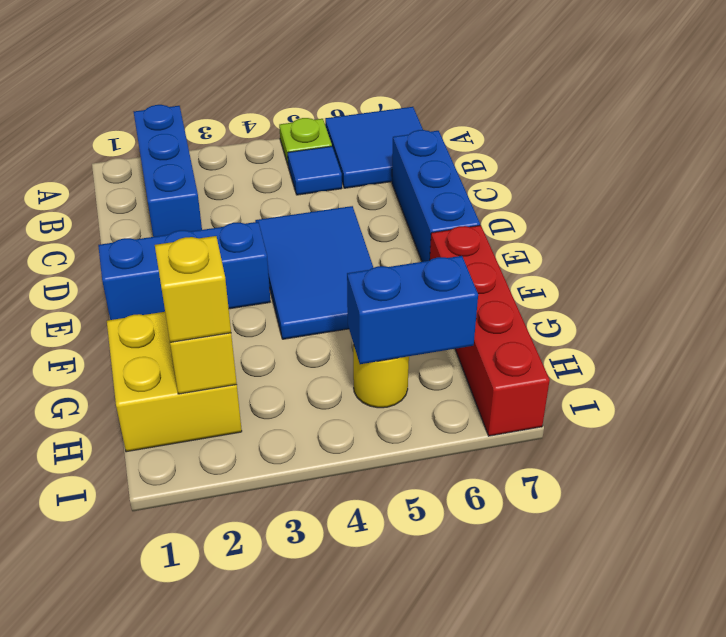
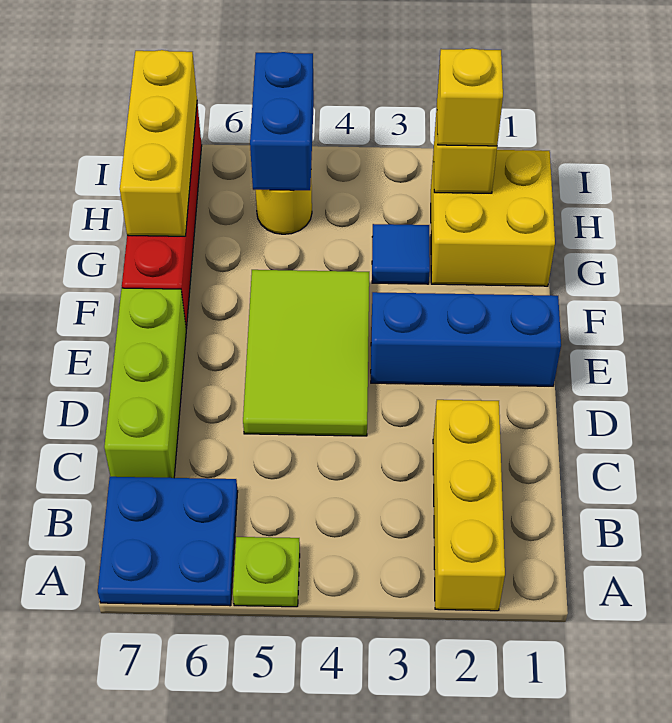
blue 1x3 brick [134,105,202,237] -> yellow 1x3 brick [433,400,505,611]
blue 2x2 tile [325,107,423,188] -> blue 2x2 plate [98,477,238,606]
blue 1x1 tile [288,146,342,195] -> blue 1x1 tile moved to [372,224,430,284]
blue 1x3 brick [392,130,480,262] -> lime 1x3 brick [104,288,186,478]
blue 2x3 tile [255,206,373,339] -> lime 2x3 tile [243,270,369,436]
none -> yellow 1x3 brick [120,50,197,236]
blue 1x2 brick [347,256,478,364] -> blue 1x2 brick turned to [250,52,314,190]

